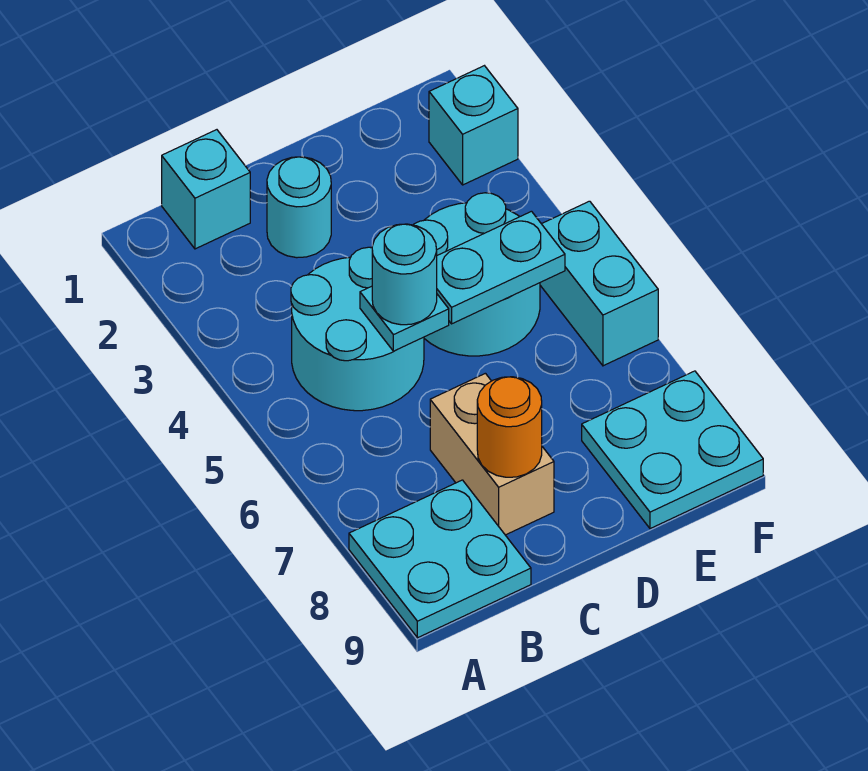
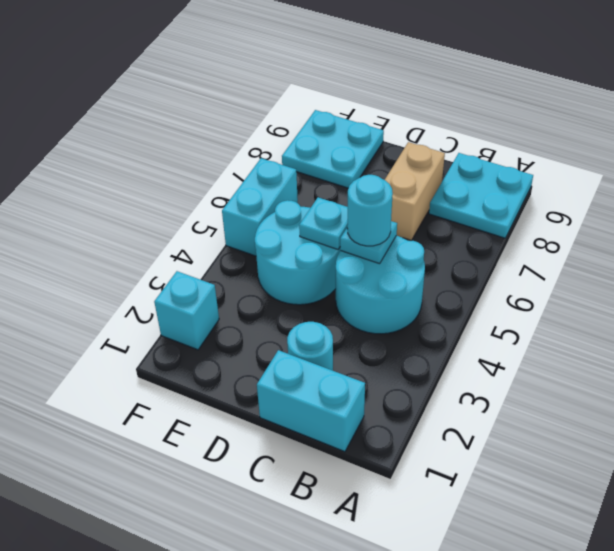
cyan 1x1 brick [162,130,250,249] -> cyan 1x2 brick [257,350,365,452]
orange 1x1 round brick [477,377,542,477] -> none
cyan 1x2 plate [437,211,565,324] -> cyan 1x1 plate [299,197,348,249]

